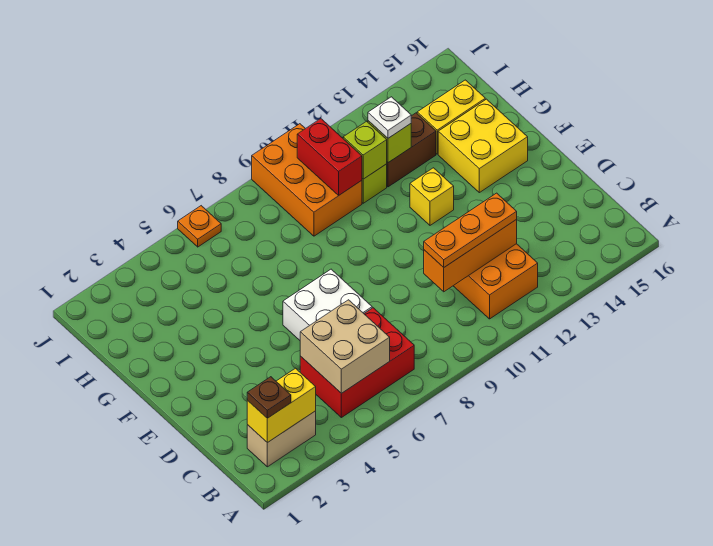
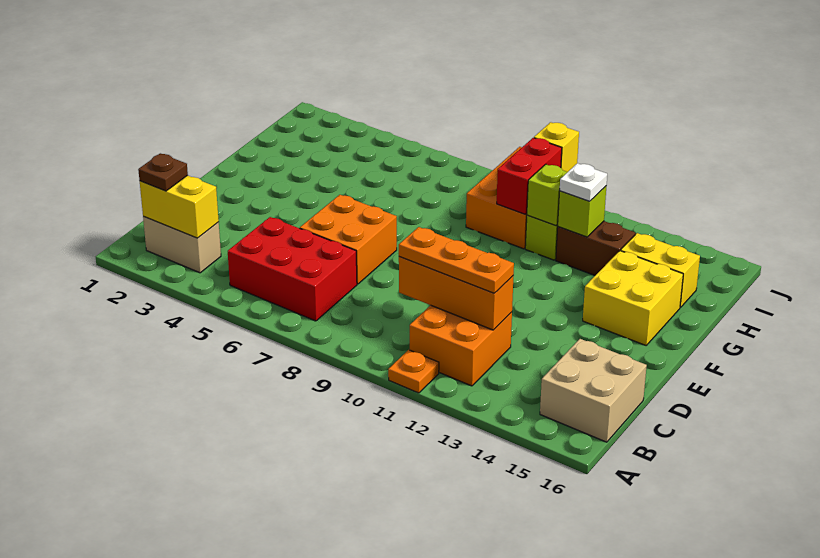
tan 2x2 brick [300,300,390,393] -> tan 2x2 brick moved to [540,339,647,442]
white 2x2 brick [283,269,372,340] -> orange 2x2 brick [300,195,397,284]
yellow 1x1 brick [410,168,454,225] -> yellow 1x1 brick moved to [534,122,579,172]
orange 1x1 plate [178,206,221,247] -> orange 1x1 plate moved to [388,350,439,393]

